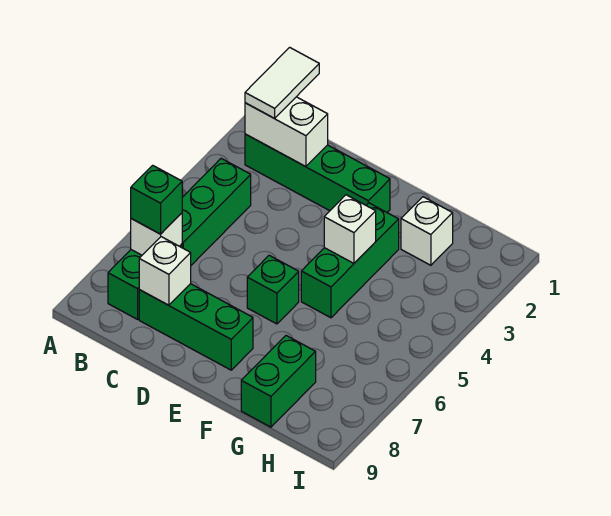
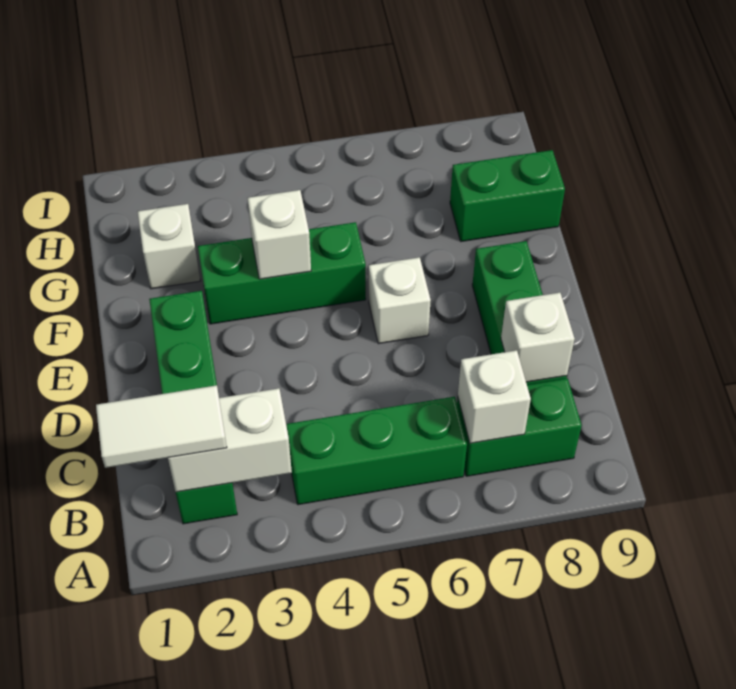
white 1x2 brick [245,97,328,167] -> white 1x2 brick turned to [168,388,292,492]
green 1x1 brick [131,165,182,234] -> none
green 1x1 brick [247,255,299,324] -> white 1x1 brick [369,257,431,344]

